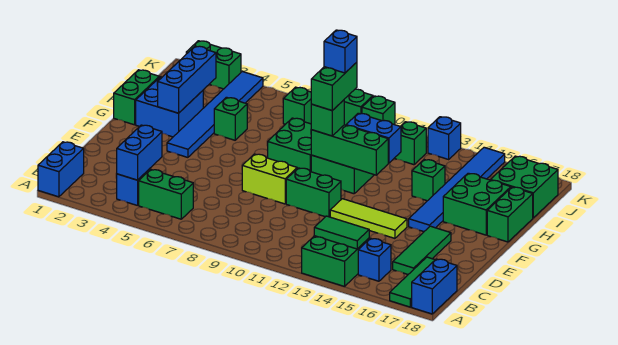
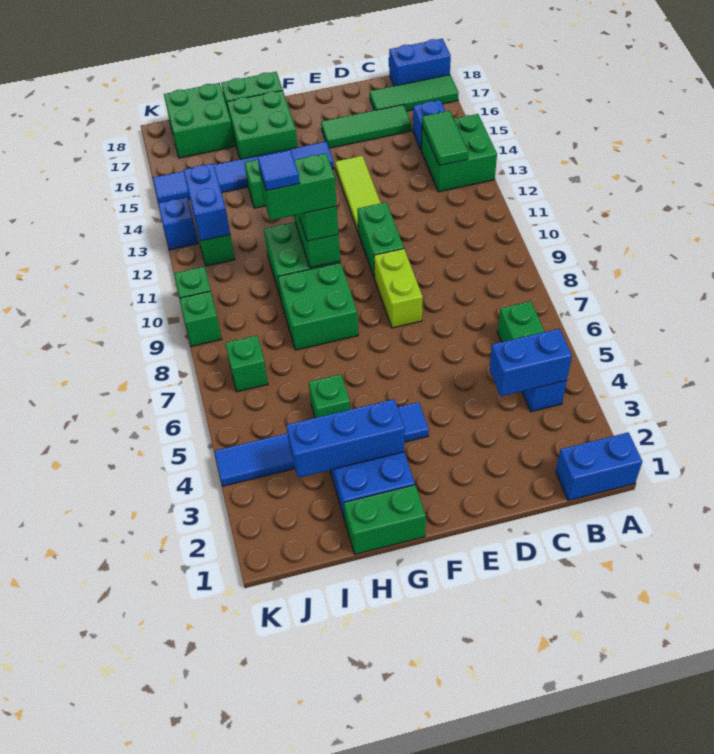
blue 1x1 brick [324,30,357,73] -> blue 1x1 tile [258,150,300,191]
blue 1x2 brick [346,113,401,163] -> blue 1x2 brick moved to [184,164,230,241]
green 1x2 brick [186,41,241,89] -> none

